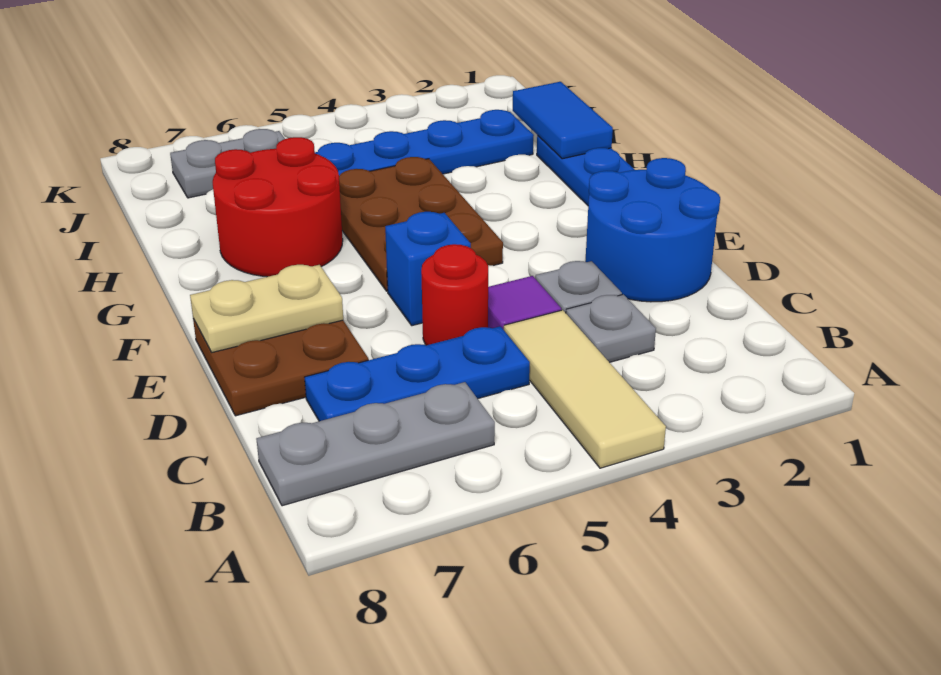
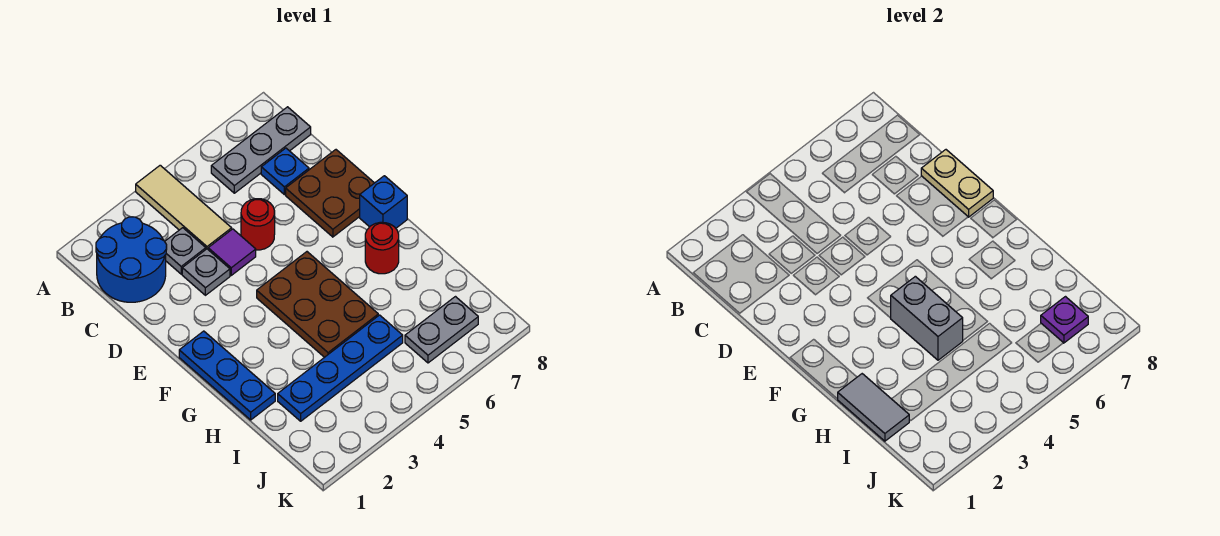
blue 1x3 plate [305,326,530,421] -> blue 1x1 plate [261,148,309,195]
blue 2x2 round brick [585,158,720,302] -> blue 2x2 round brick moved to [96,217,167,302]
blue 1x1 brick [385,212,471,326] -> blue 1x1 brick moved to [360,176,407,228]
tan 1x2 plate [190,265,343,352] -> tan 1x2 plate turned to [921,150,993,217]
none -> grey 1x2 brick [891,276,963,360]
red 2x2 round brick [213,137,343,277] -> red 1x1 round brick [365,222,399,274]
blue 1x2 tile [513,82,613,159] -> grey 1x2 tile [838,374,909,441]
none -> purple 1x1 plate [1041,297,1088,343]

